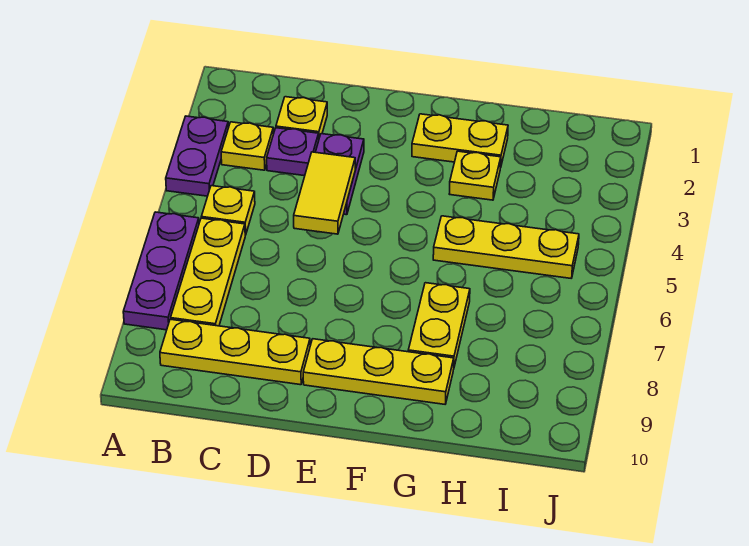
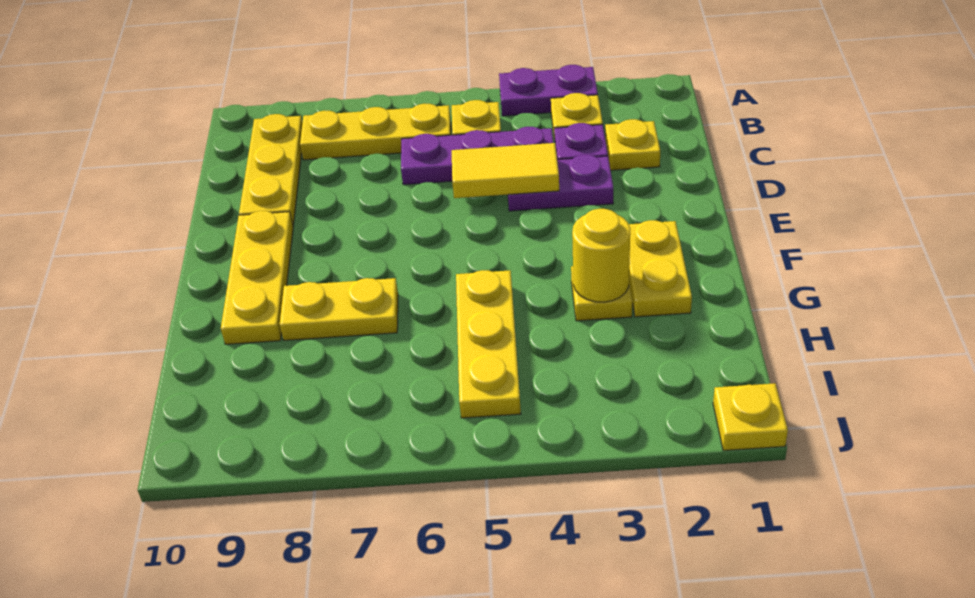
purple 1x3 plate [123,212,199,330] -> purple 1x3 plate moved to [401,127,554,185]
none -> yellow 1x1 round brick [572,209,630,302]
none -> yellow 1x1 plate [713,383,788,451]

